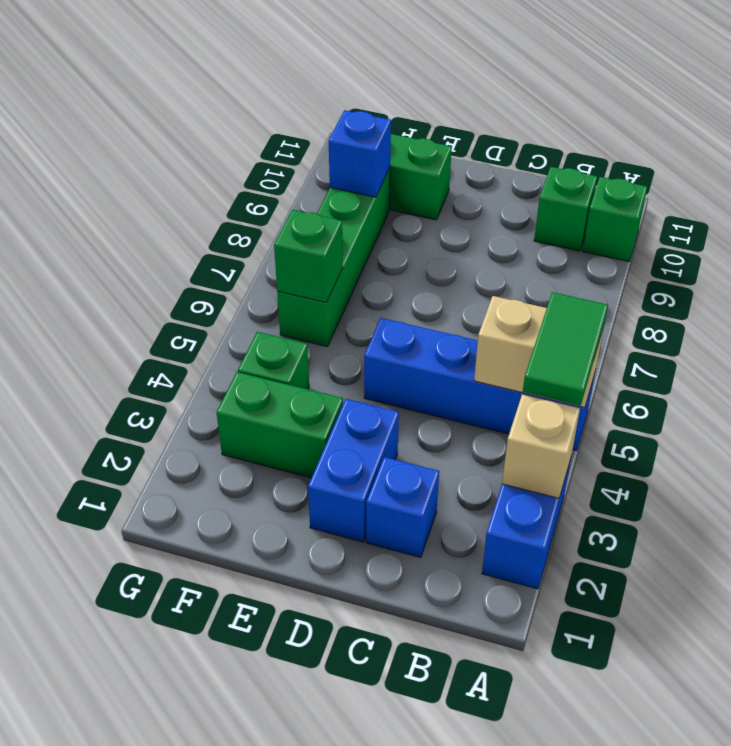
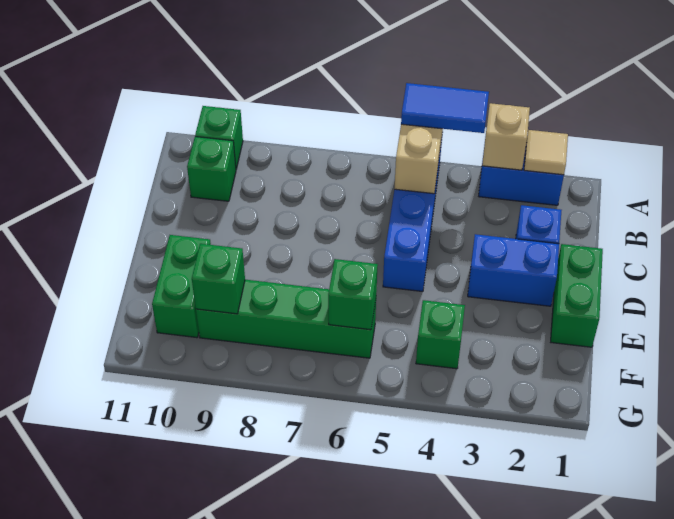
none -> tan 1x1 tile [524,130,568,175]
green 1x2 tile [523,292,608,406] -> blue 1x2 tile [401,83,489,133]
green 1x2 brick [217,372,343,478] -> green 1x2 brick moved to [551,244,603,347]
blue 1x1 brick [329,110,391,197] -> green 1x1 brick [192,244,245,314]

